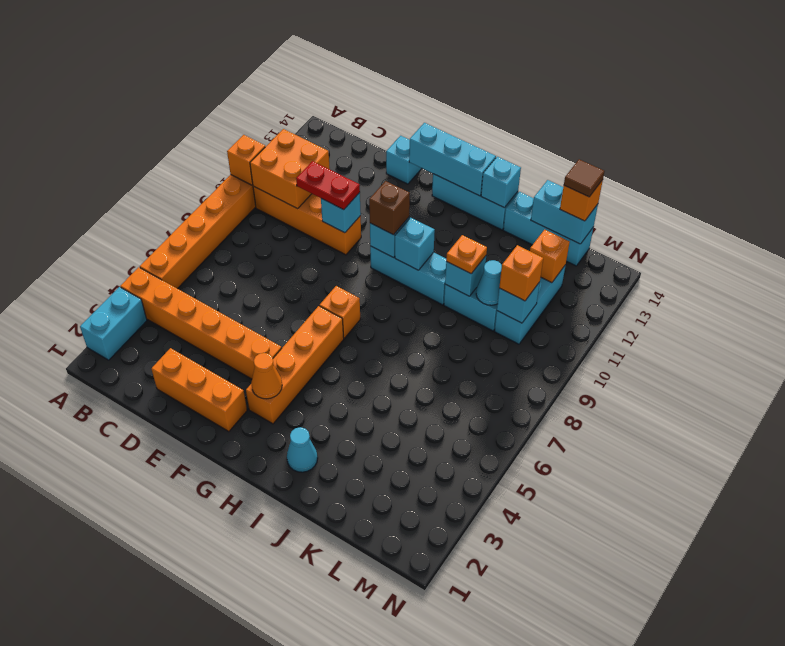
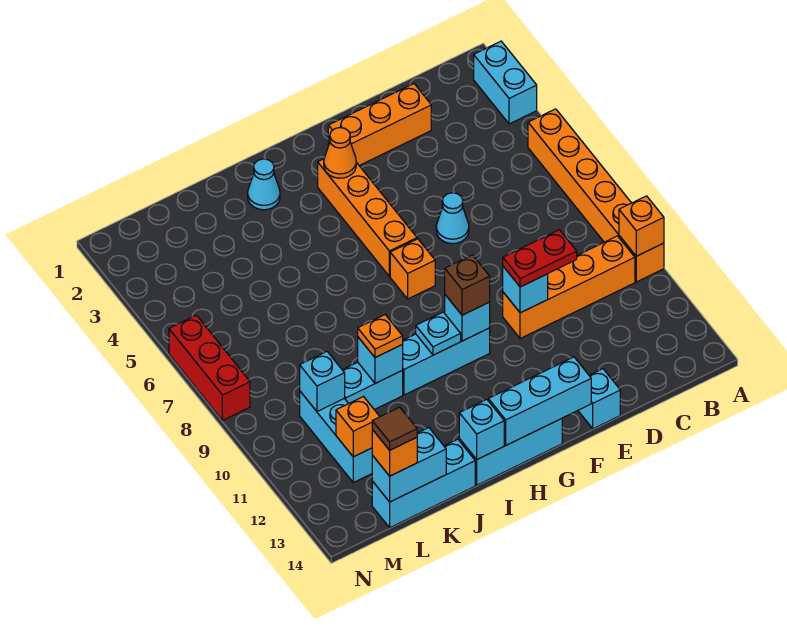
orange 1x6 brick [120,267,282,379] -> none
orange 2x2 brick [250,129,330,209] -> none
cyan 1x1 brick [395,218,435,270] -> cyan 1x1 plate [416,312,461,355]
cyan 1x1 cone [476,260,502,305] -> cyan 1x1 cone moved to [436,193,469,244]
orange 1x1 brick [499,245,543,301] -> none
none -> red 1x3 brick [169,315,250,421]

